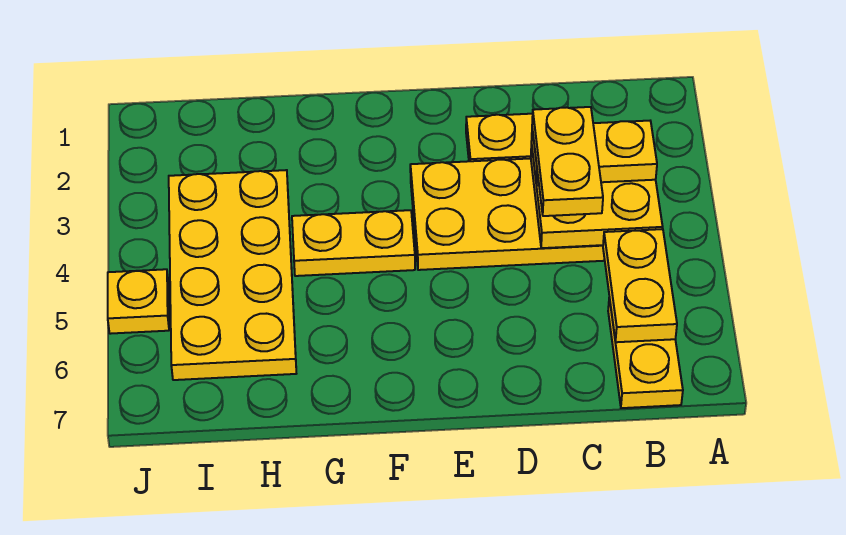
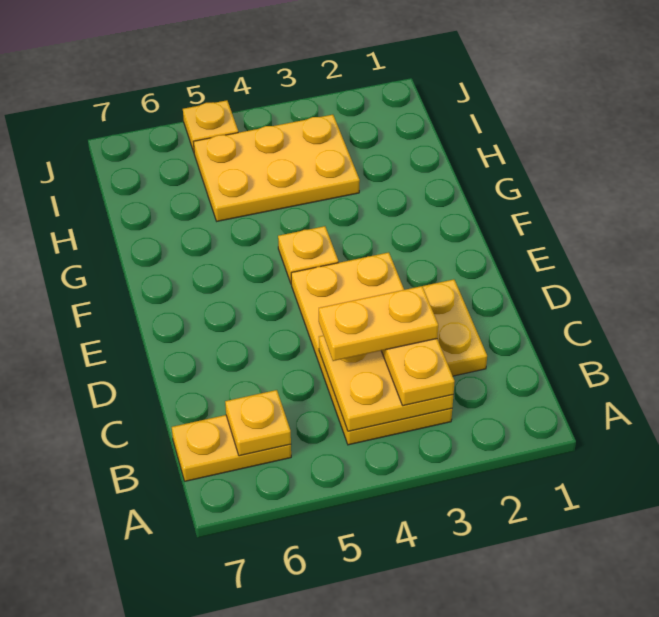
yellow 1x2 plate [603,229,677,342] -> yellow 1x1 plate [225,390,291,456]
yellow 1x2 plate [292,210,415,276] -> yellow 1x1 plate [278,226,338,283]
yellow 2x4 plate [169,170,296,380] -> yellow 2x3 plate [194,115,360,221]

